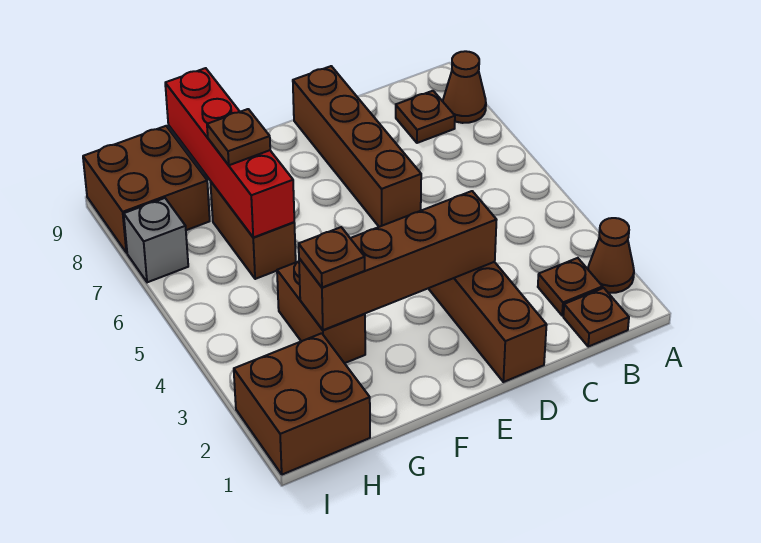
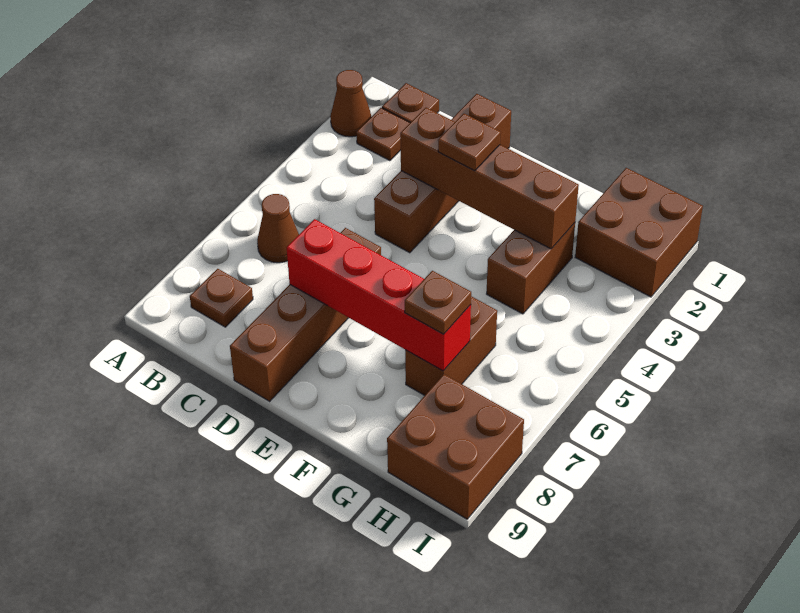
brown 1x1 cone [443,51,486,123] -> brown 1x1 cone moved to [257,194,299,263]
brown 1x1 plate [299,227,365,287] -> brown 1x1 plate moved to [438,114,501,171]
red 1x4 brick [165,68,294,237] -> red 1x4 brick turned to [287,219,471,371]
grey 1x1 brick [124,198,188,282] -> none

